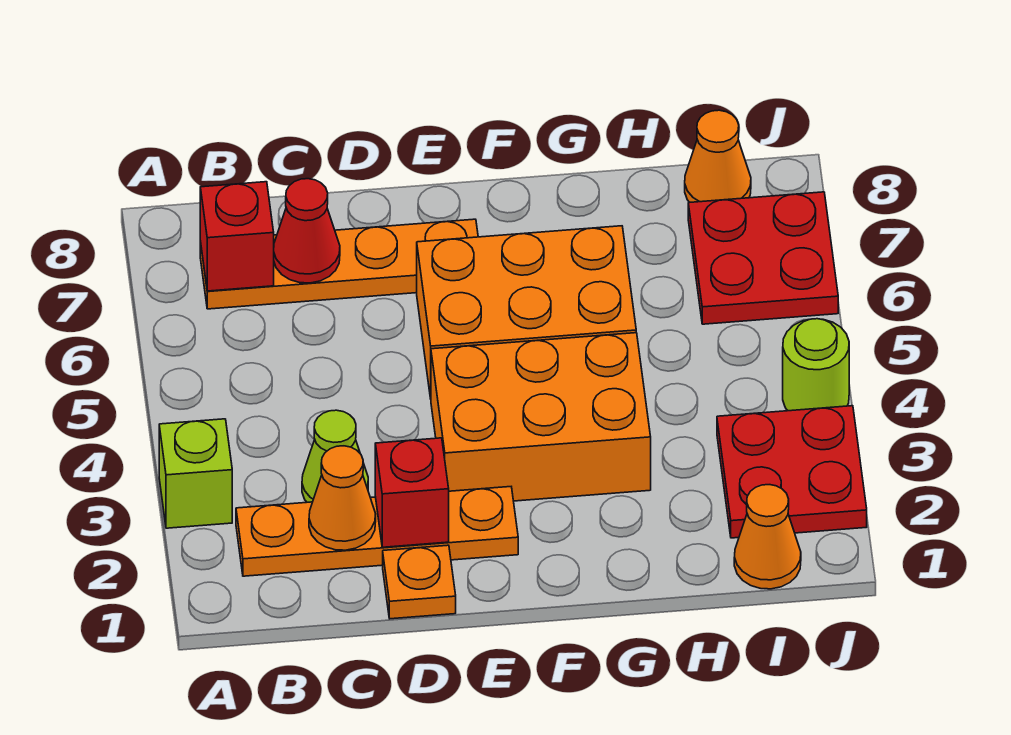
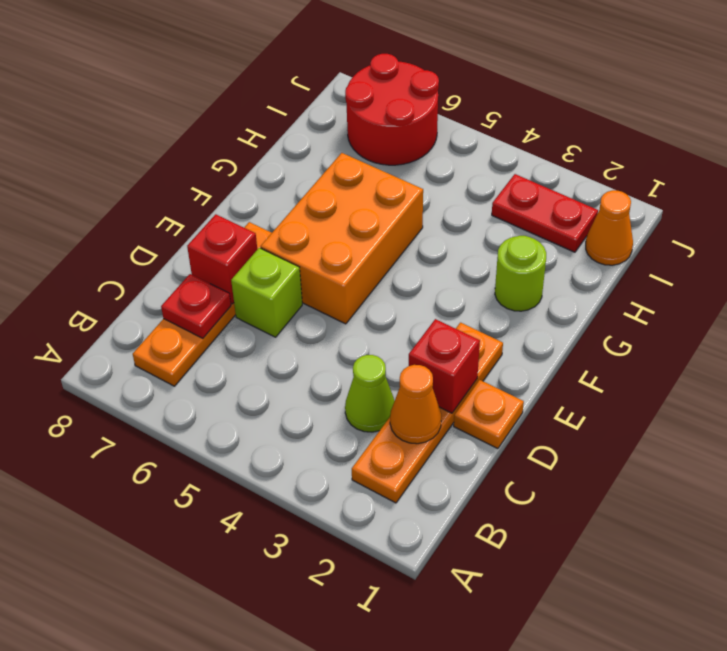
lime 1x1 brick [159,419,232,528] -> lime 1x1 brick moved to [231,248,302,337]
red 1x1 brick [200,182,274,291] -> red 1x1 brick moved to [187,214,257,304]
red 1x1 cone [274,179,340,283] -> red 1x1 plate [161,274,231,338]
orange 2x3 brick [431,333,651,501] -> none
red 2x2 plate [717,406,867,538] -> red 1x2 plate [492,174,598,252]
red 2x2 plate [688,192,838,324] -> red 2x2 round brick [345,54,439,165]
orange 1x1 cone [685,110,751,202] -> none
lime 1x1 round brick [783,319,849,411] -> lime 1x1 round brick moved to [495,236,546,311]

